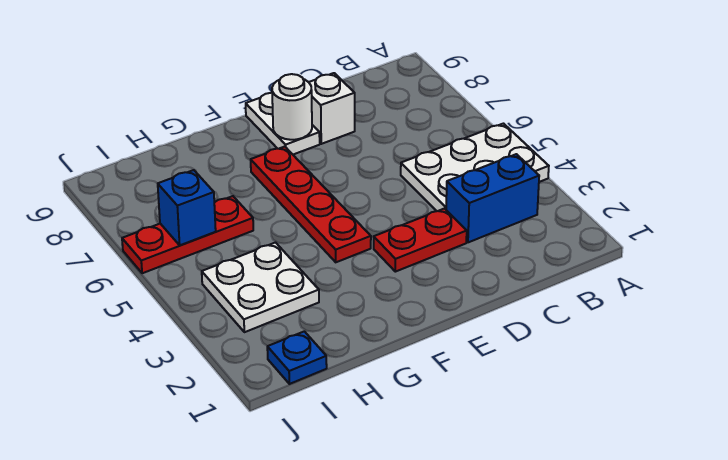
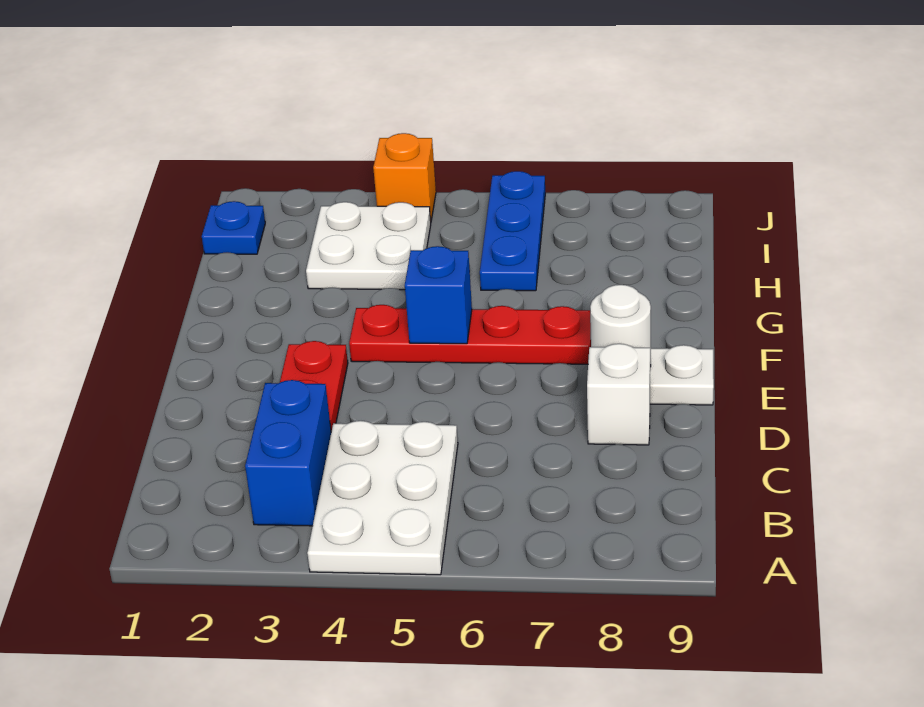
red 1x3 plate [122,196,253,273] -> blue 1x3 plate [480,171,545,291]
blue 1x1 brick [158,170,216,245] -> blue 1x1 brick moved to [405,246,472,344]
none -> orange 1x1 brick [373,133,436,221]

